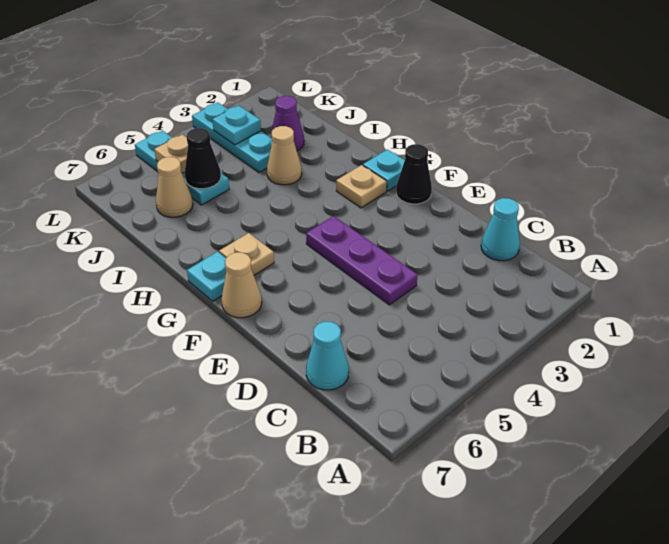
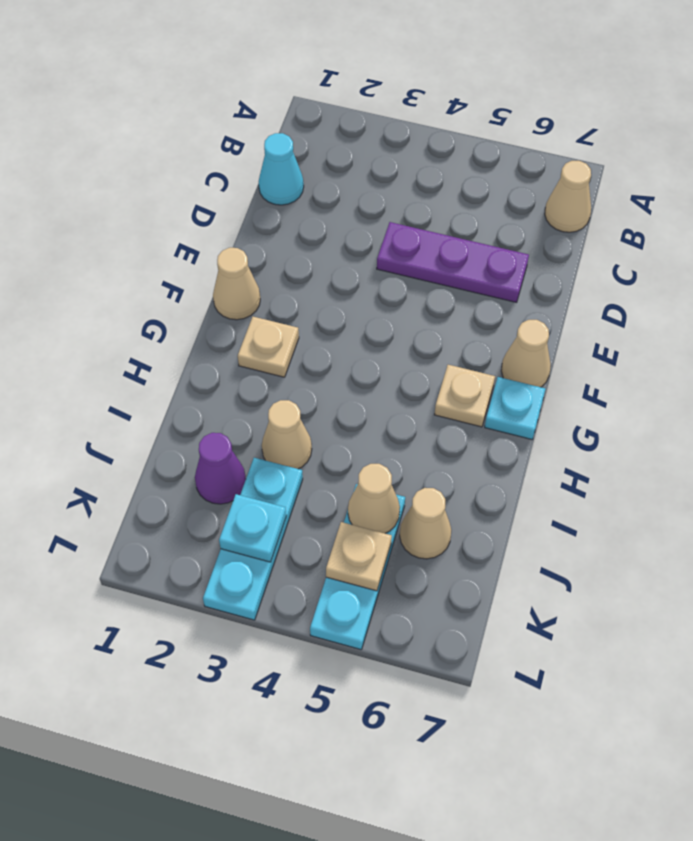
none -> tan 1x1 cone [545,161,591,232]
cyan 1x1 cone [306,322,349,390] -> none
purple 1x3 plate [306,216,418,305] -> purple 1x3 plate turned to [377,222,529,302]
black 1x1 cone [396,144,432,204] -> tan 1x1 cone [213,248,260,320]
cyan 1x1 plate [363,150,405,191] -> none
black 1x1 cone [185,128,221,189] -> tan 1x1 cone [348,464,400,533]

